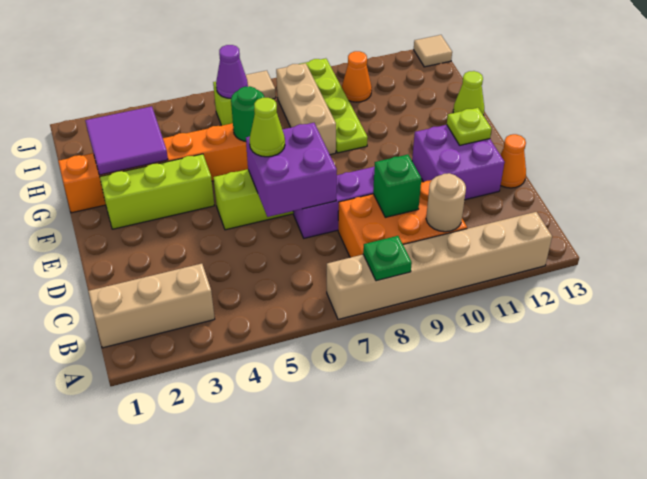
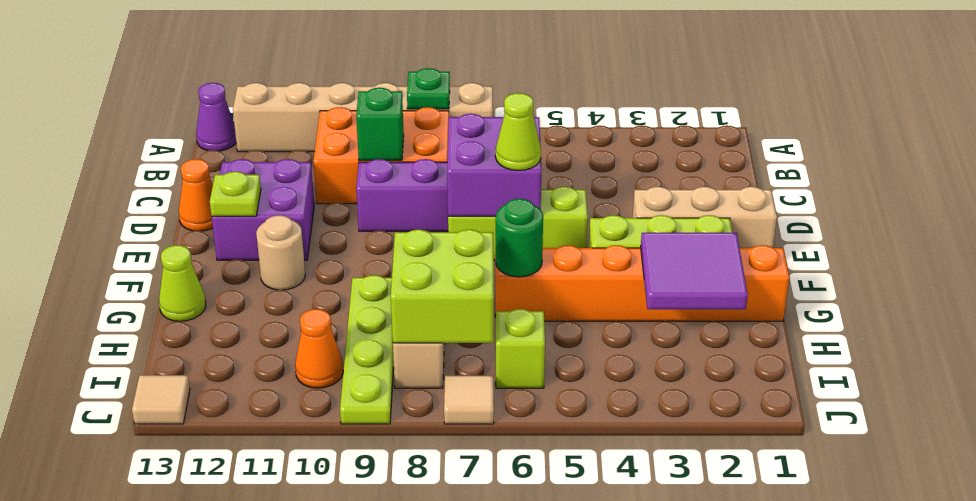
tan 1x3 brick [88,264,215,348] -> tan 1x3 brick moved to [633,186,777,248]
tan 1x1 round brick [426,173,466,232] -> tan 1x1 round brick moved to [256,215,305,290]
none -> lime 2x2 brick [391,230,494,343]
purple 1x1 cone [216,45,248,98] -> purple 1x1 cone moved to [196,83,236,151]

